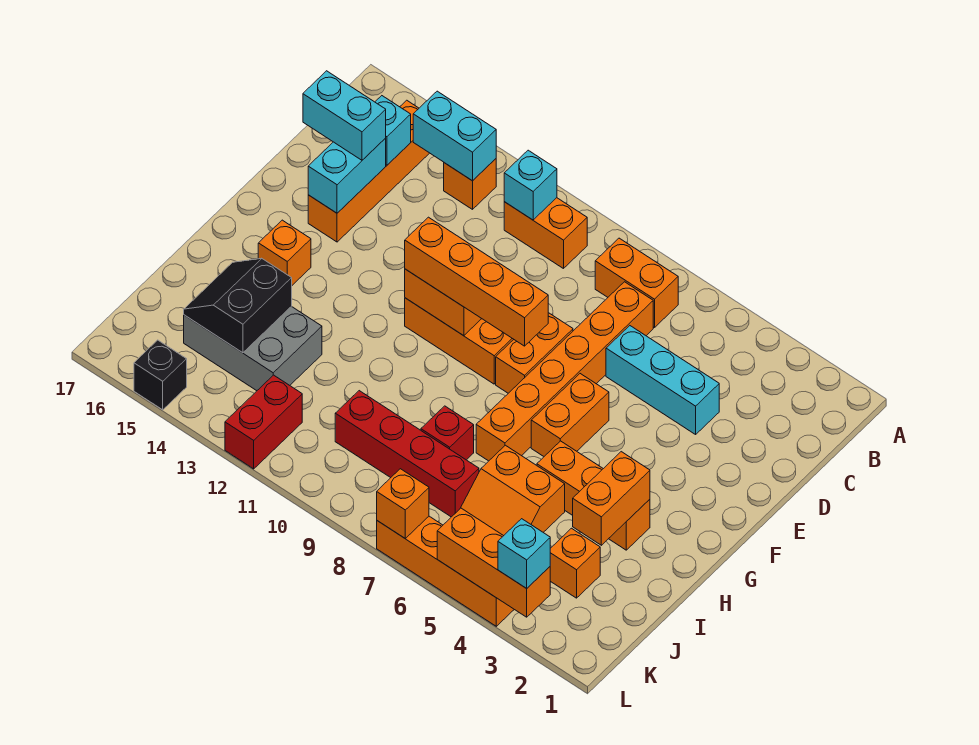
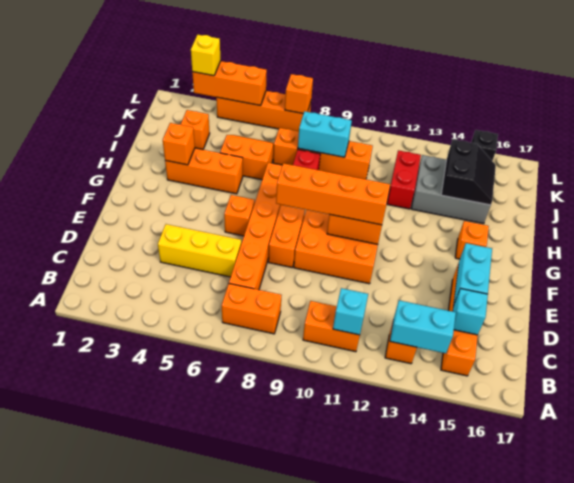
cyan 1x3 brick [606,326,719,434] -> yellow 1x3 brick [158,224,242,277]
cyan 1x2 brick [303,71,386,160] -> cyan 1x2 brick moved to [298,111,352,157]
orange 1x2 brick [531,374,609,456] -> orange 1x1 brick [224,195,255,236]
orange 1x2 brick [573,452,650,545] -> orange 1x1 brick [163,123,195,165]
red 1x4 brick [335,391,479,517] -> orange 1x4 brick [273,128,373,179]
red 1x2 brick [225,375,302,469] -> red 1x2 brick moved to [387,150,421,209]
cyan 1x1 brick [498,519,550,588] -> yellow 1x1 brick [191,35,221,76]

